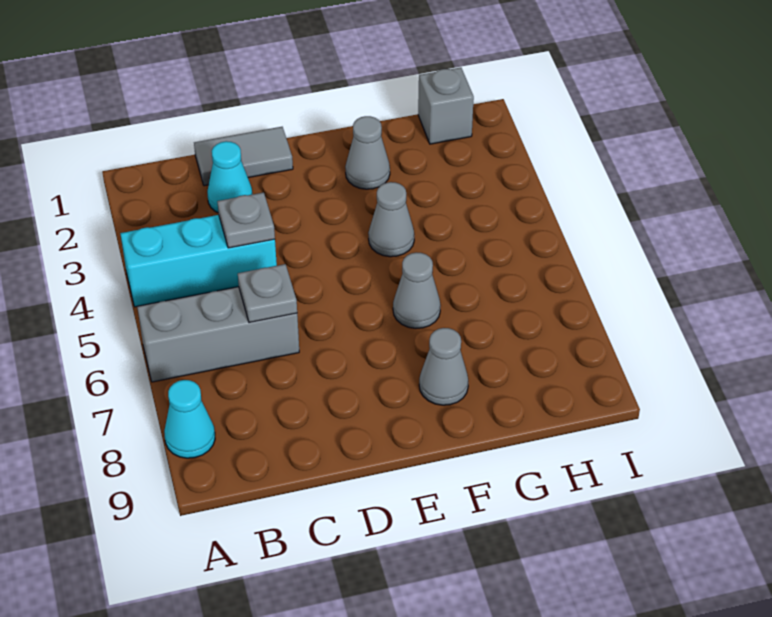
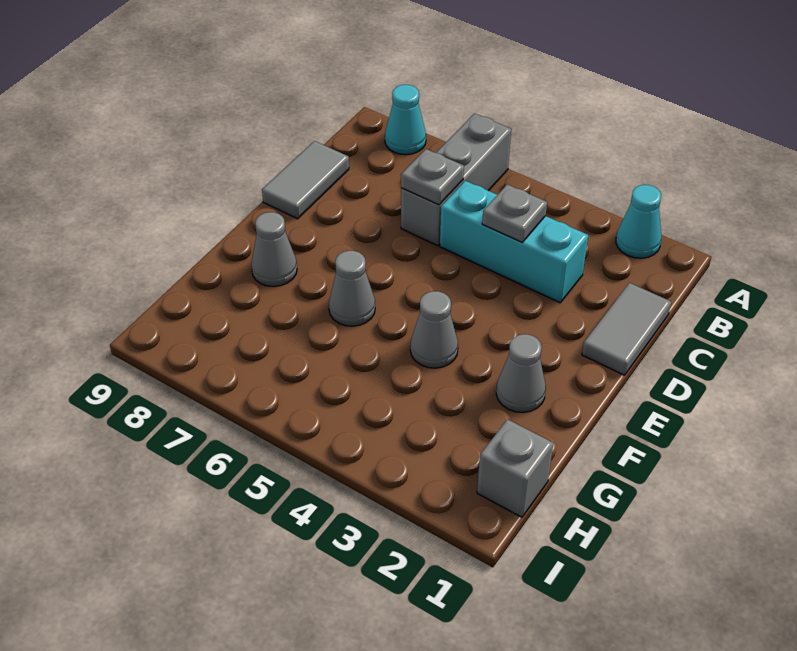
cyan 1x3 brick [120,215,277,307] -> cyan 1x3 brick turned to [440,181,588,303]
cyan 1x1 cone [207,141,252,212] -> cyan 1x1 cone moved to [616,185,661,258]
none -> grey 1x2 tile [262,141,349,219]

